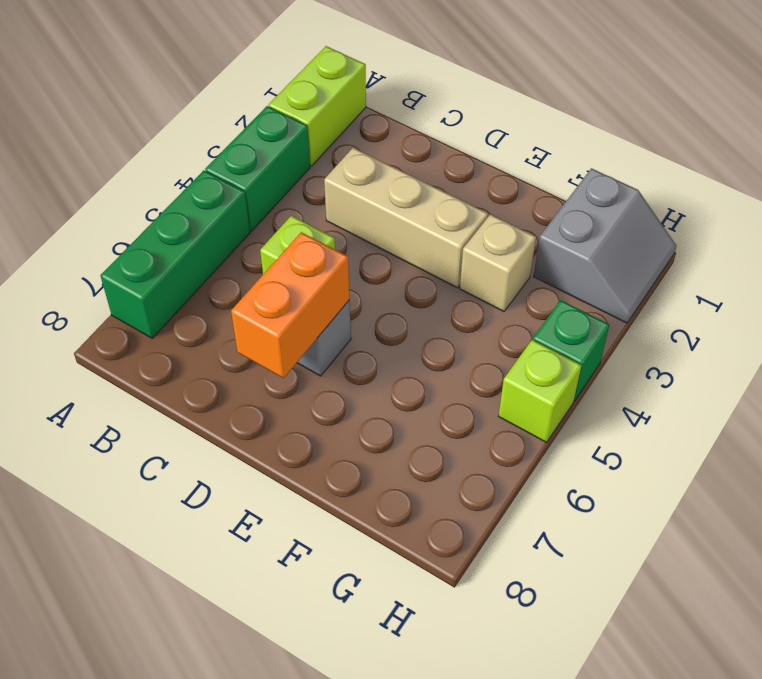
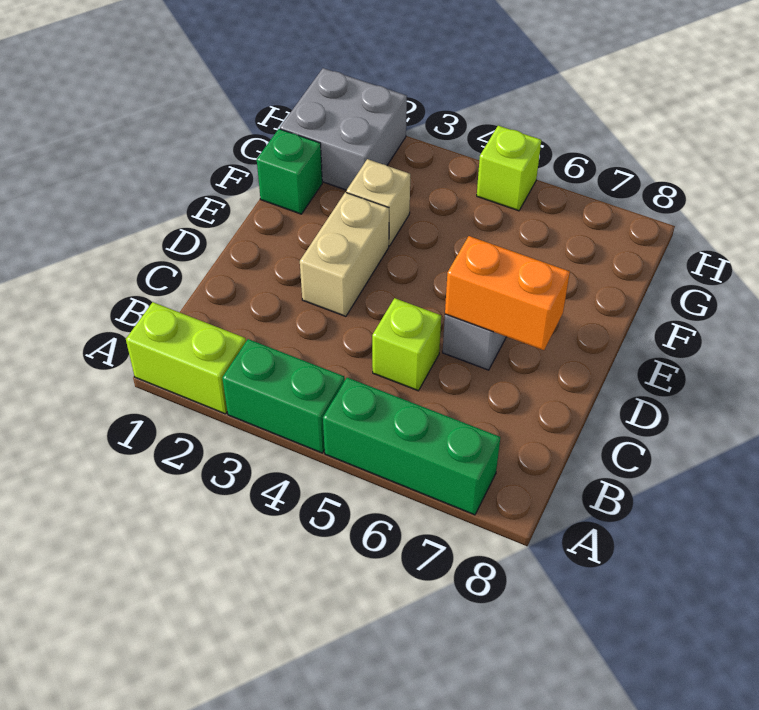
tan 1x3 brick [324,148,488,288] -> tan 1x2 brick [300,192,389,316]
grey 2x2 slope [534,168,677,323] -> grey 2x2 brick [280,68,407,190]
green 1x1 brick [533,300,609,401] -> green 1x1 brick moved to [257,129,322,214]

